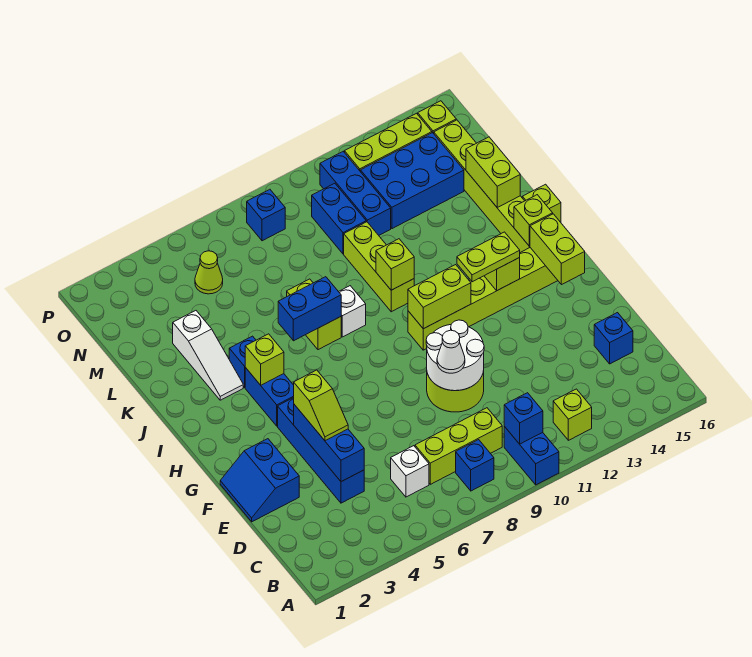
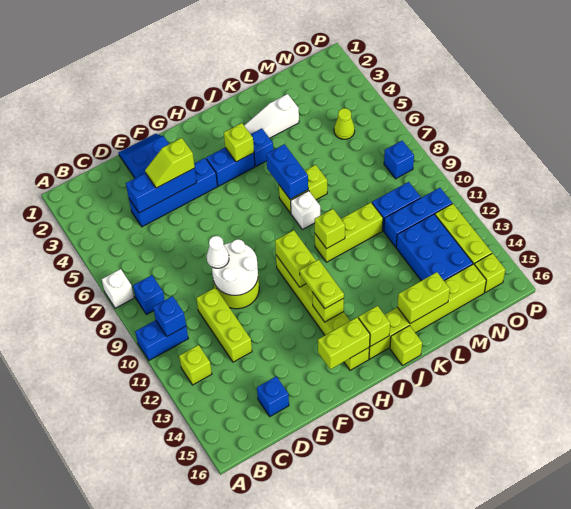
white 1x1 brick [391,446,429,497] -> white 1x1 brick moved to [102,269,134,308]
lime 1x3 brick [415,408,502,484] -> lime 1x3 brick moved to [196,288,252,362]

